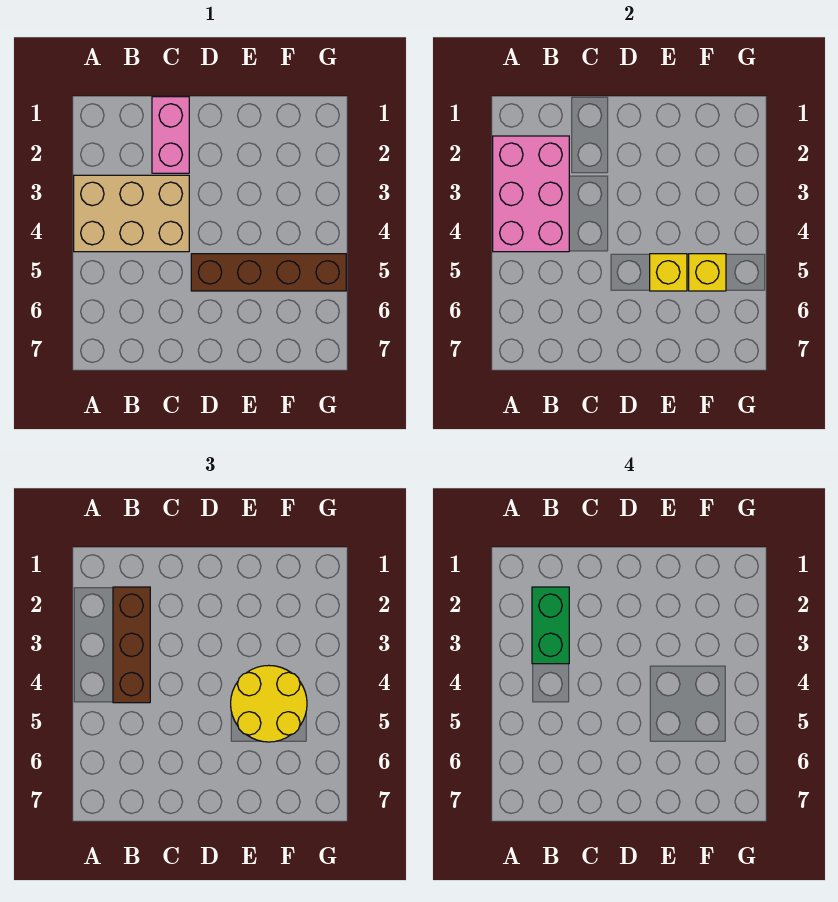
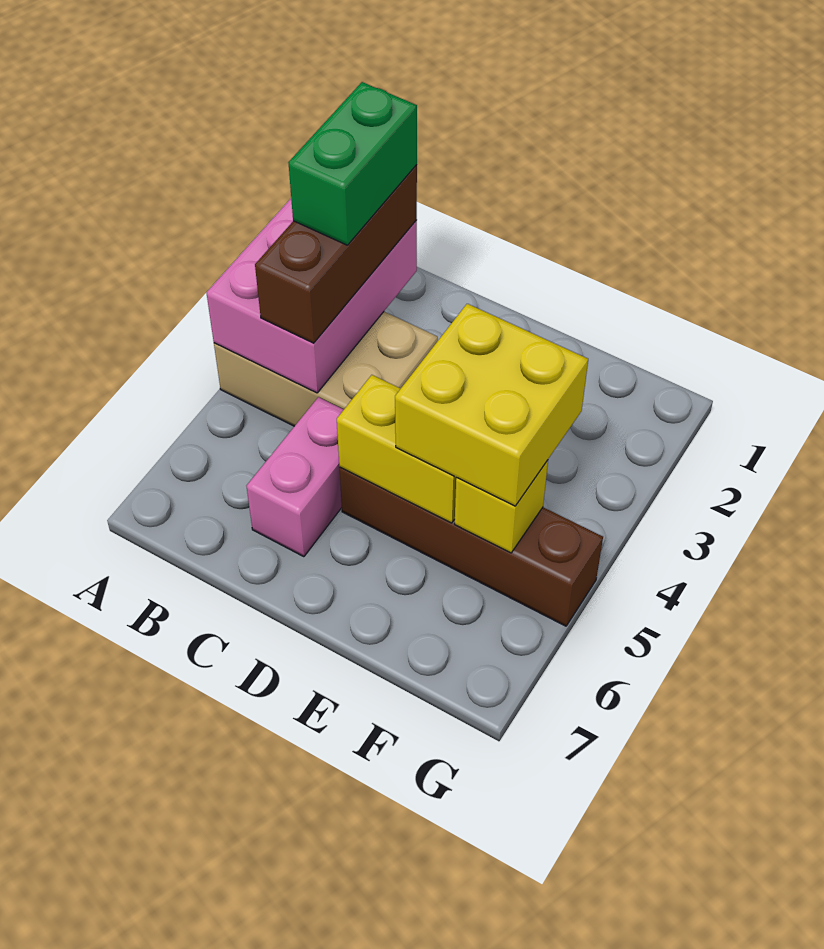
pink 1x2 brick [152,97,189,173] -> pink 1x2 brick moved to [247,397,344,557]
yellow 2x2 round brick [231,665,307,742] -> yellow 2x2 brick [395,304,588,506]
yellow 1x1 brick [650,254,687,291] -> yellow 1x2 brick [337,375,456,523]

